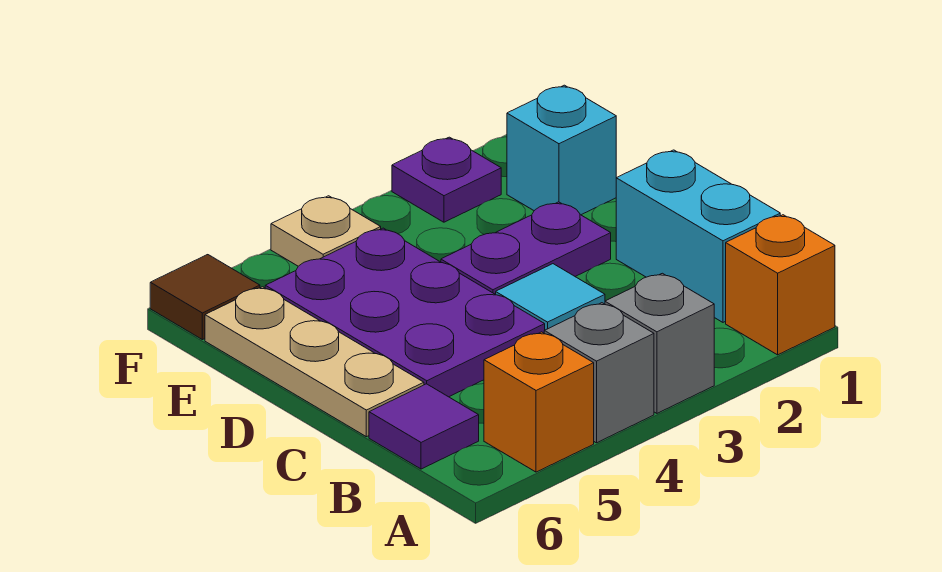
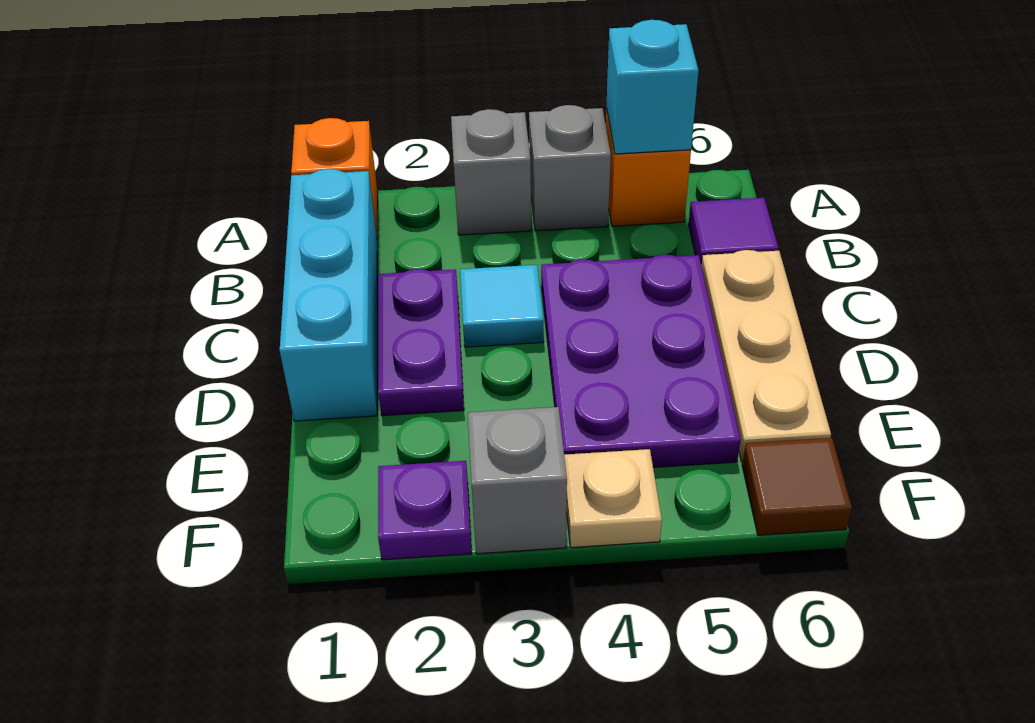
cyan 1x2 brick [616,150,780,322] -> cyan 1x3 brick [280,169,377,421]
purple 1x2 plate [441,202,611,294] -> purple 1x2 plate turned to [378,269,464,416]
cyan 1x1 brick [507,85,616,215] -> cyan 1x1 brick moved to [606,20,699,154]
none -> grey 1x1 brick [468,407,567,554]

